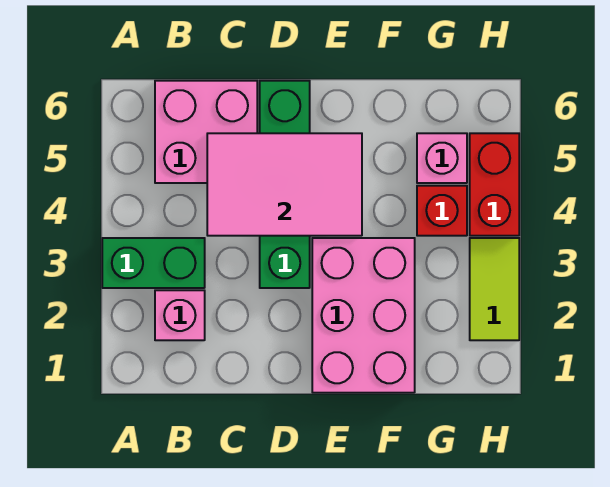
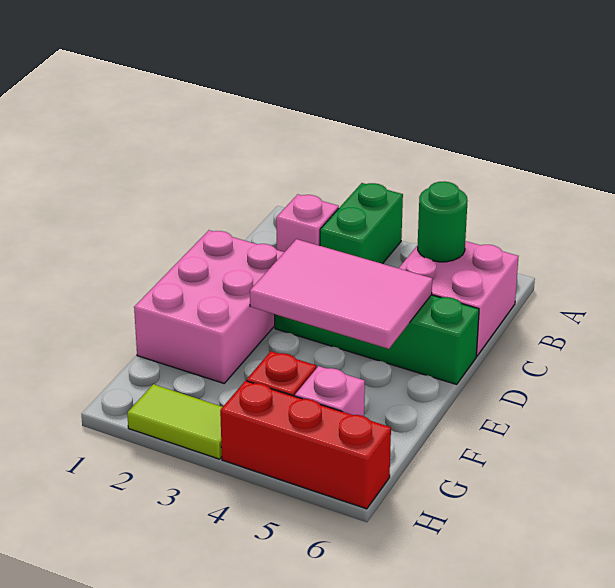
none -> green 1x1 round brick [418,181,468,262]
pink 2x3 tile [207,133,362,236] -> pink 2x3 tile turned to [250,239,432,349]
pink 2x3 brick [312,238,415,393] -> pink 2x3 brick turned to [134,230,284,383]
red 1x2 brick [470,133,519,236] -> red 1x3 brick [220,381,391,509]

